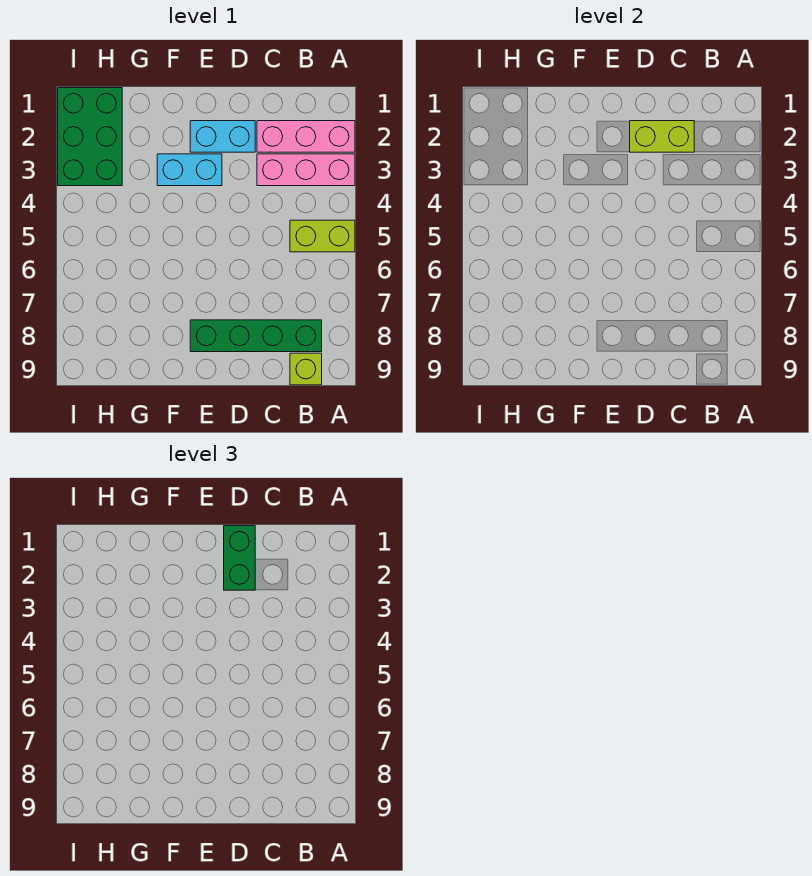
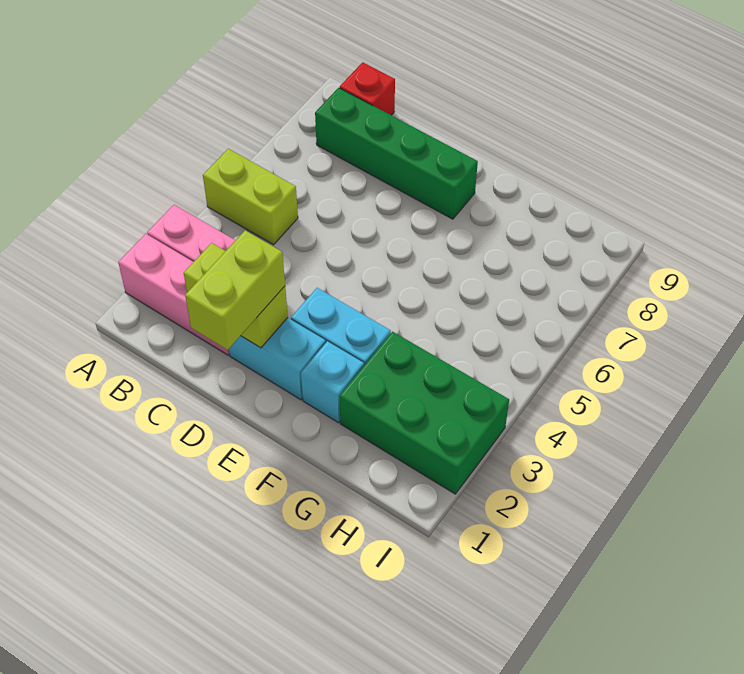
lime 1x1 brick [290,353,322,385] -> red 1x1 brick [340,62,395,115]
green 1x2 brick [224,526,255,590] -> lime 1x2 brick [185,231,285,350]
none -> cyan 1x1 brick [301,341,364,423]
green 2x3 brick [58,88,122,186] -> green 2x3 brick turned to [339,332,509,494]

